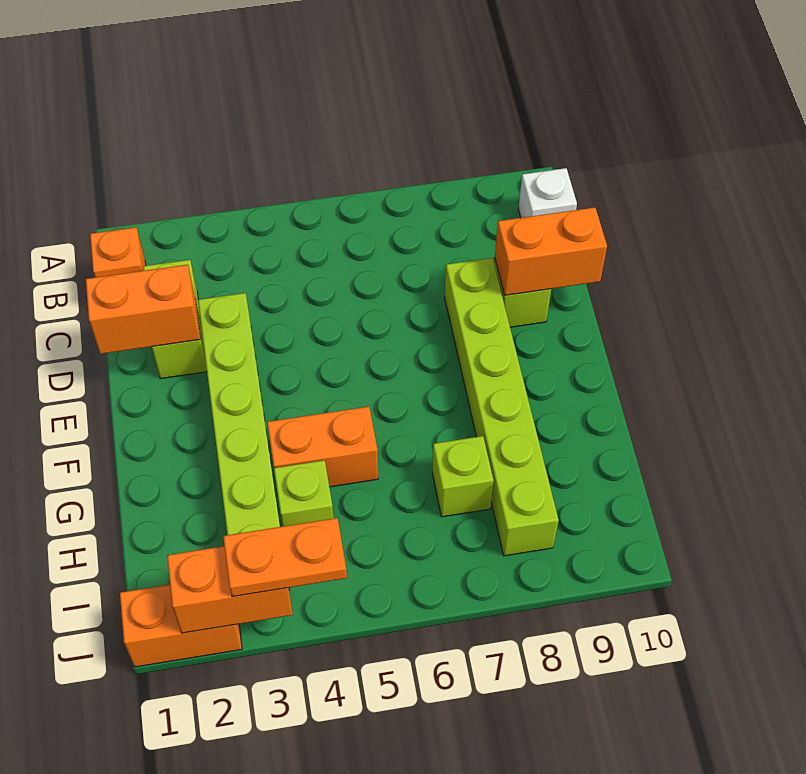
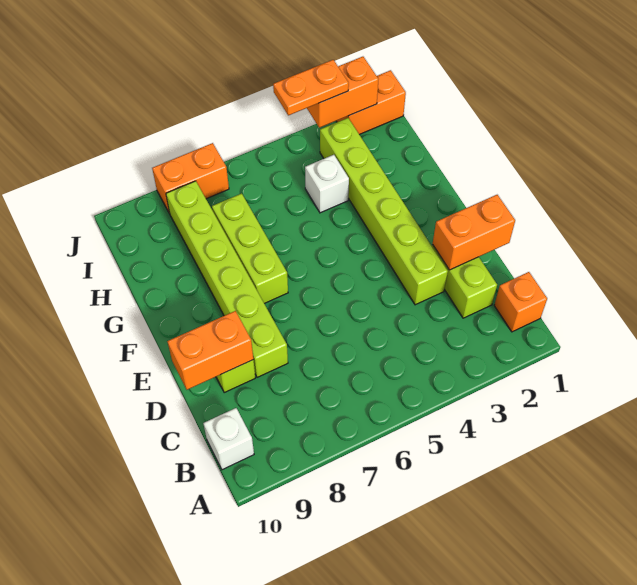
orange 1x2 brick [267,407,378,487] -> orange 1x2 brick moved to [152,143,229,214]
lime 1x1 brick [274,460,334,526] -> white 1x1 brick [305,155,349,213]
lime 1x1 brick [432,436,494,517] -> lime 1x3 brick [212,193,288,303]

